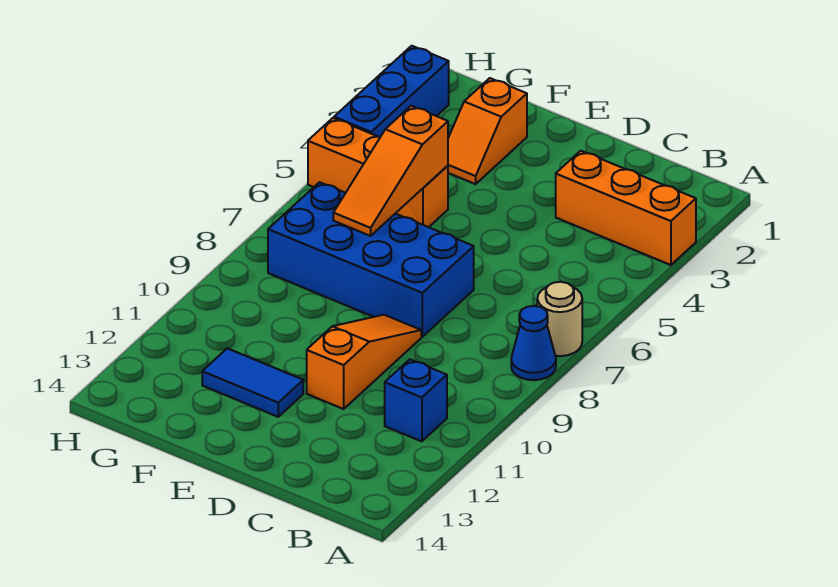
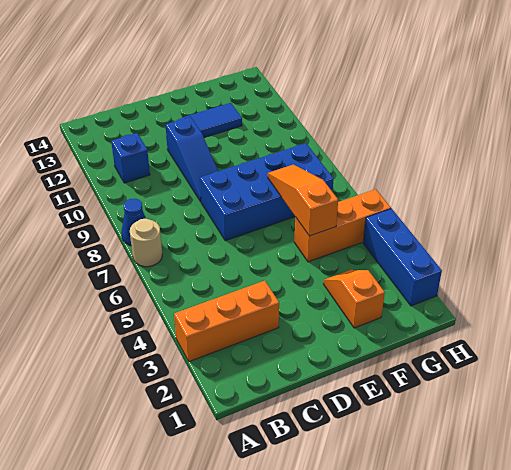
orange 1x3 slope [307,315,421,409] -> blue 1x3 slope [166,117,218,202]

